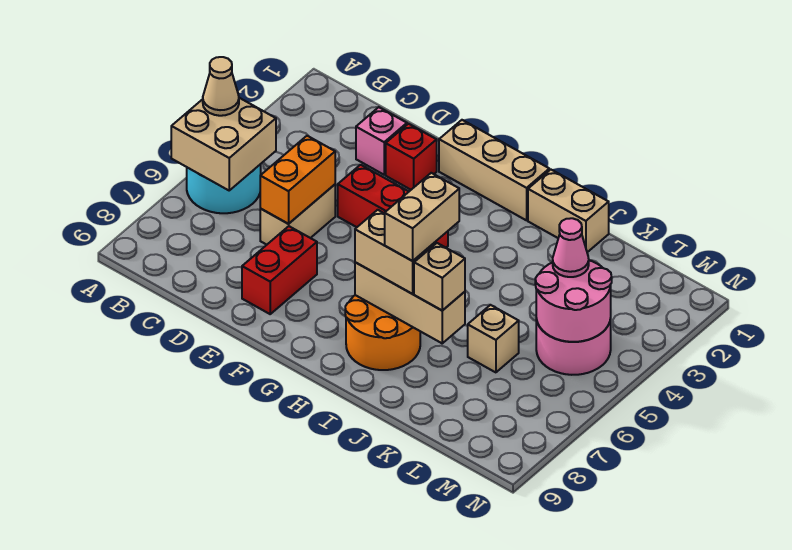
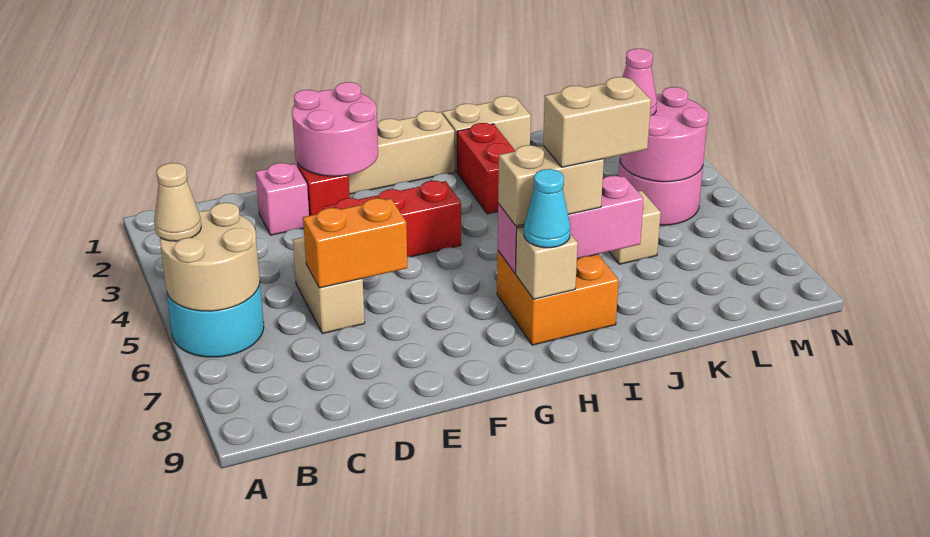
tan 2x2 brick [171,98,276,190] -> tan 2x2 round brick [160,203,260,311]
orange 1x2 brick [260,136,335,224] -> orange 1x2 brick turned to [303,198,407,288]
none -> pink 2x2 round brick [292,82,378,176]
red 1x2 brick [242,226,317,314] -> red 1x2 brick moved to [457,123,515,214]
orange 2x2 round brick [345,295,420,370] -> orange 2x2 brick [497,251,619,345]
tan 1x3 brick [355,262,465,343] -> pink 1x3 brick [498,176,644,273]
none -> cyan 1x1 cone [524,169,570,248]
tan 1x2 brick [385,173,459,261] -> tan 1x2 brick turned to [543,77,651,167]
tan 1x1 brick [414,243,465,311] -> tan 1x1 brick moved to [516,226,578,299]

